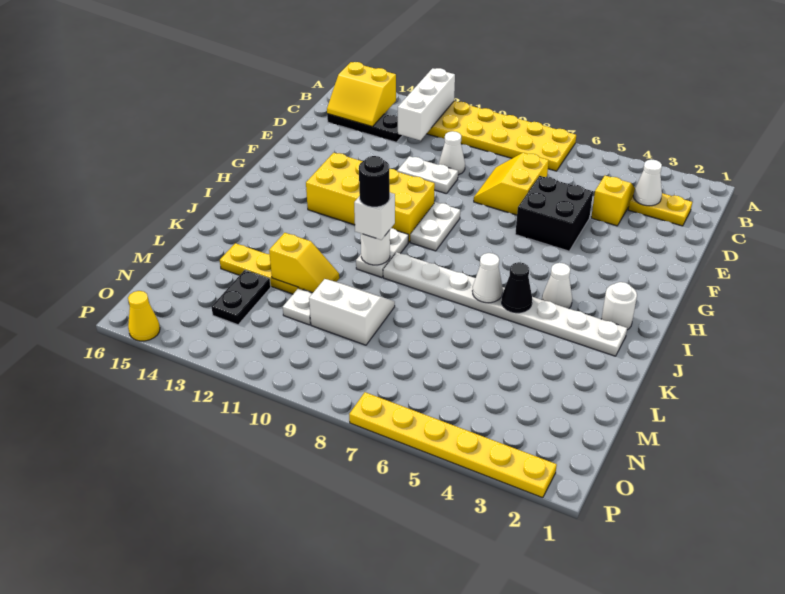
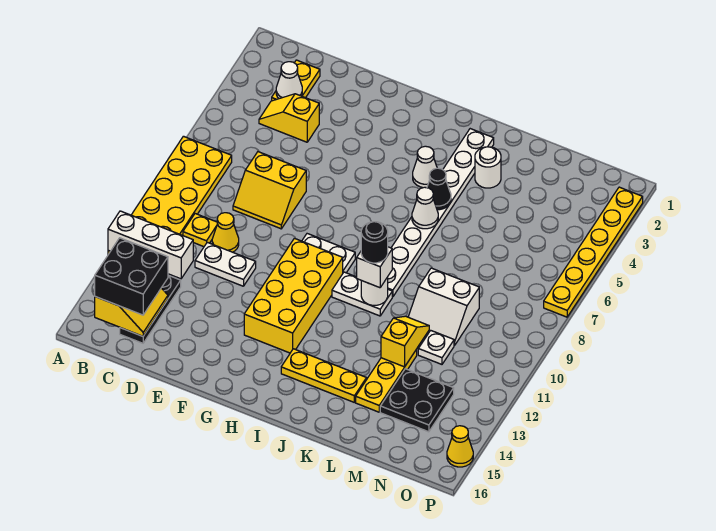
none -> yellow 1x1 plate [183,214,217,247]
white 1x1 cone [439,131,465,175] -> yellow 1x1 cone [212,213,239,252]
black 2x2 brick [515,176,593,251] -> black 2x2 brick moved to [95,238,168,315]
white 1x2 plate [397,156,458,194] -> white 1x2 plate turned to [195,242,256,286]
white 1x1 round brick [602,282,637,330] -> white 1x1 round brick moved to [475,147,501,188]
none -> yellow 1x3 plate [281,349,367,402]
white 2x2 slope [309,279,395,345] -> white 2x2 slope turned to [408,268,479,345]
black 1x2 plate [211,270,271,325] -> black 2x2 plate [380,369,454,432]

